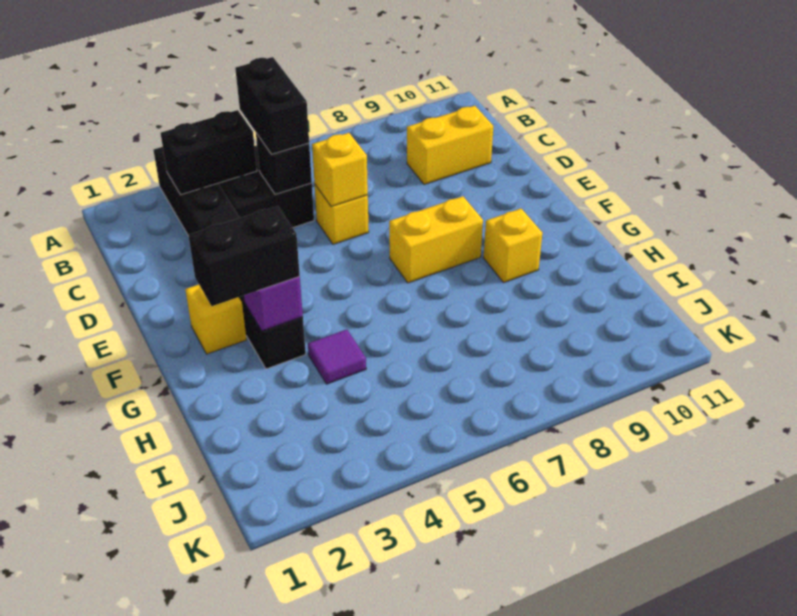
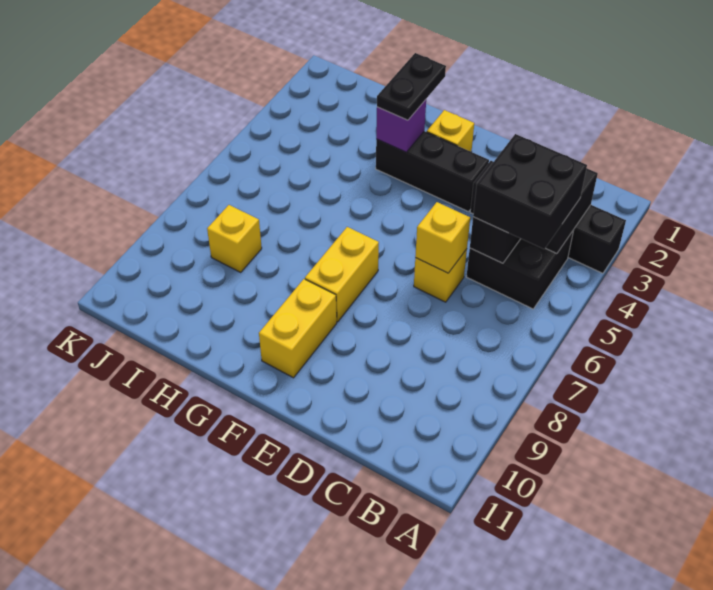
black 1x2 brick [235,57,309,155] -> black 2x2 brick [473,134,587,249]
yellow 1x2 brick [407,106,493,185] -> yellow 1x2 brick moved to [259,279,337,378]
black 1x2 brick [188,206,300,306] -> black 1x2 plate [377,53,446,120]
yellow 1x1 brick [484,209,542,283] -> yellow 1x1 brick moved to [207,205,262,272]
purple 1x1 tile [308,329,366,384] -> none

